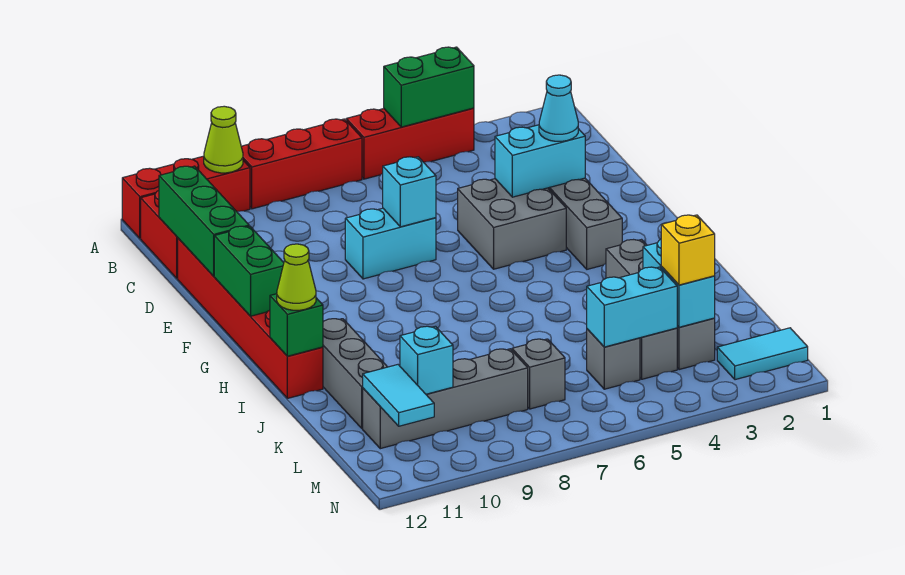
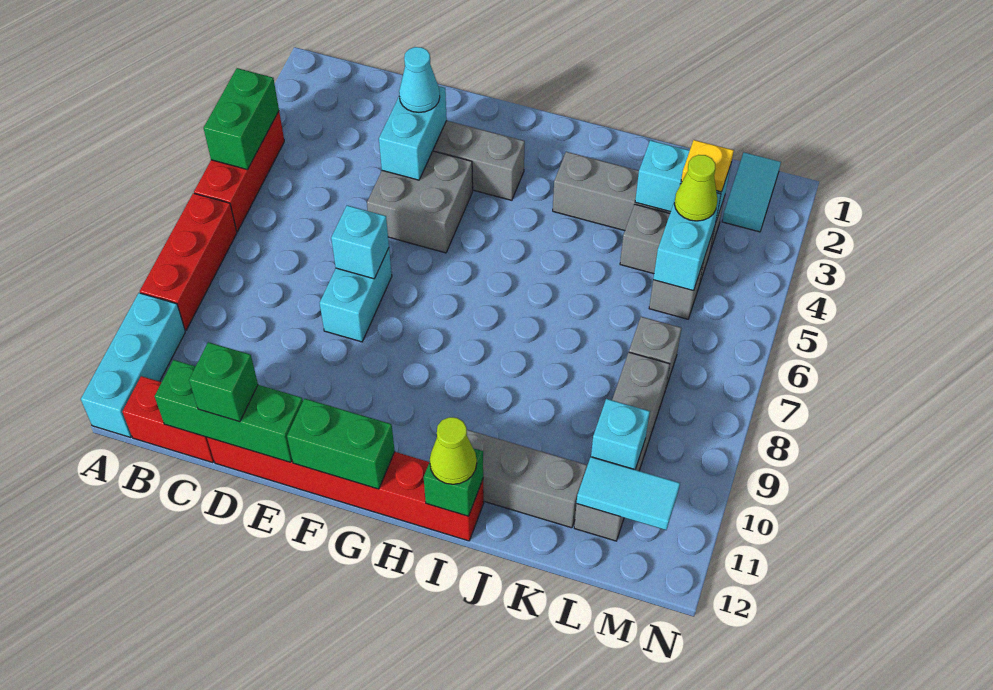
red 1x3 brick [122,156,250,238] -> cyan 1x3 brick [81,293,185,437]
lime 1x1 cone [204,106,243,173] -> lime 1x1 cone moved to [674,155,717,221]
none -> green 1x1 brick [189,342,258,422]
yellow 1x1 brick [661,215,715,285] -> yellow 1x1 plate [681,140,734,192]

